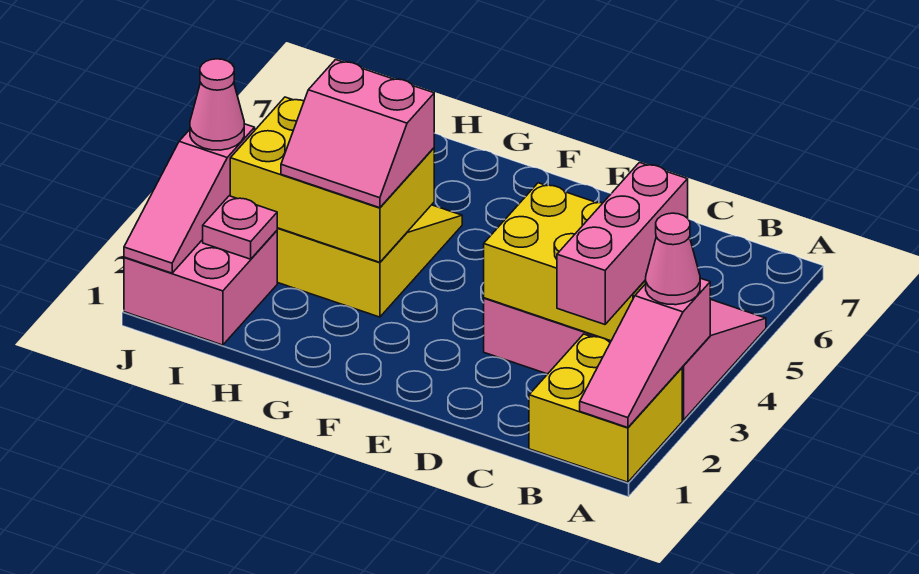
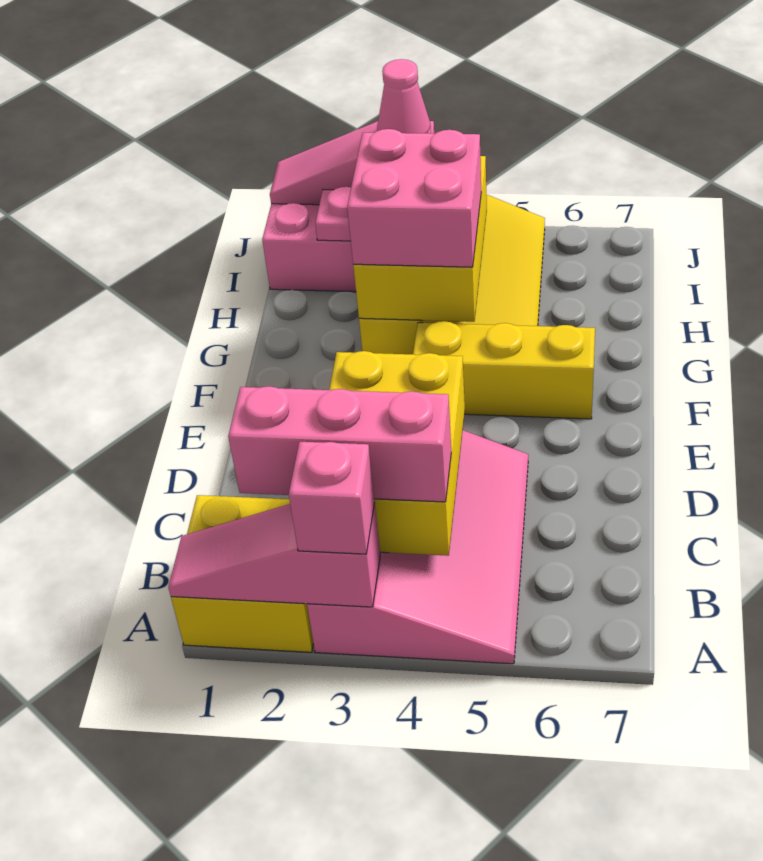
pink 1x1 cone [646,213,700,305] -> pink 1x1 brick [289,442,375,554]
none -> yellow 1x3 brick [413,321,595,419]
pink 2x2 slope [281,60,434,208] -> pink 2x2 brick [347,129,481,267]

